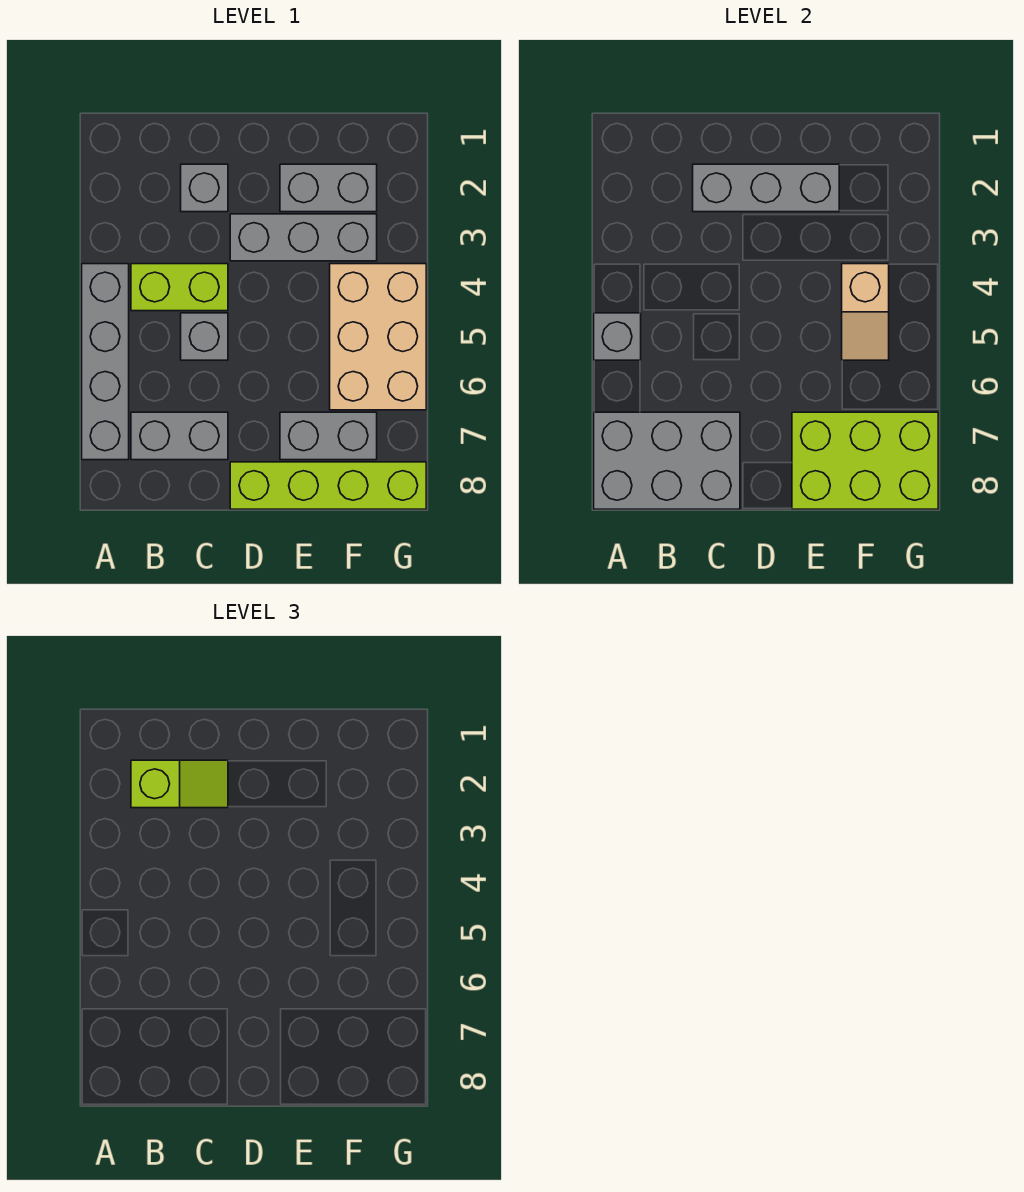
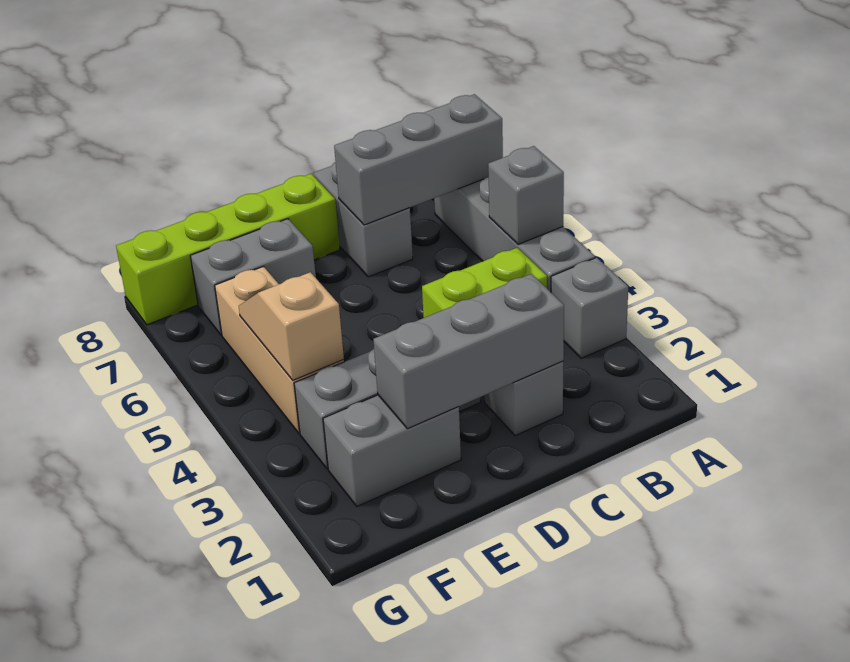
grey 2x3 brick [594,412,740,509] -> grey 1x3 brick [334,94,503,225]
lime 1x2 slope [131,760,228,808] -> none
grey 1x2 brick [131,412,228,460] -> grey 1x2 brick turned to [313,162,413,277]
grey 1x1 brick [181,313,228,360] -> grey 1x1 brick moved to [551,258,628,358]
lime 2x3 brick [792,412,938,509] -> none
tan 2x3 brick [330,264,426,410] -> tan 1x3 brick [215,267,344,434]

